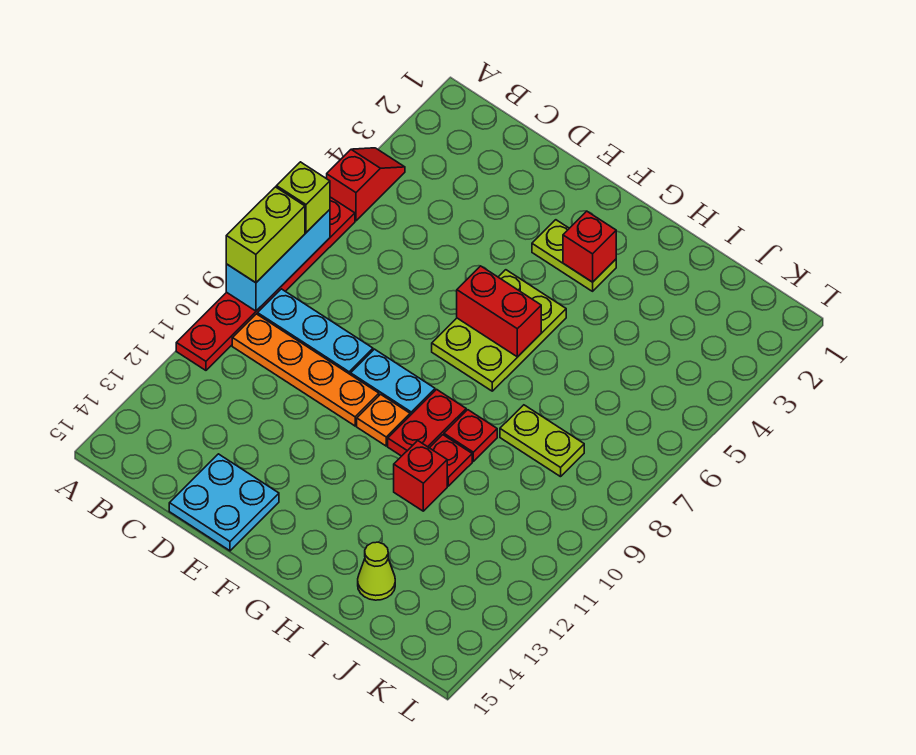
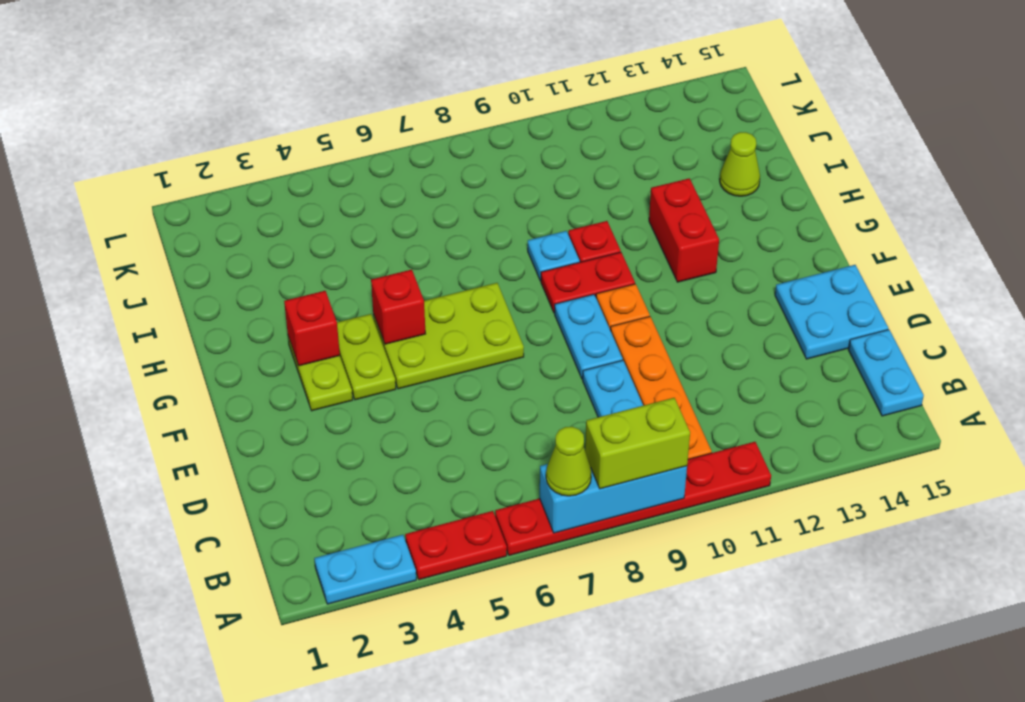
none -> cyan 1x2 plate [314,535,416,604]
red 1x2 slope [327,148,405,221] -> red 1x2 plate [405,511,507,580]
lime 1x1 brick [276,162,330,233] -> lime 1x1 cone [546,427,592,496]
none -> cyan 1x2 plate [849,329,924,416]
red 1x2 brick [457,266,541,357] -> red 1x2 brick moved to [649,178,719,282]
red 1x1 plate [444,410,497,461] -> cyan 1x1 plate [528,231,580,281]
red 1x1 brick [394,441,447,511] -> red 1x1 brick moved to [371,270,426,344]
lime 1x2 plate [500,405,584,477] -> lime 1x2 plate moved to [337,314,396,400]

